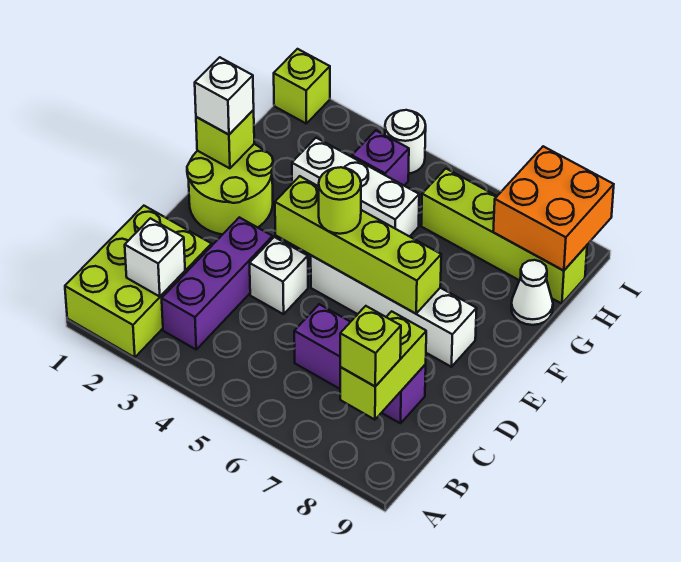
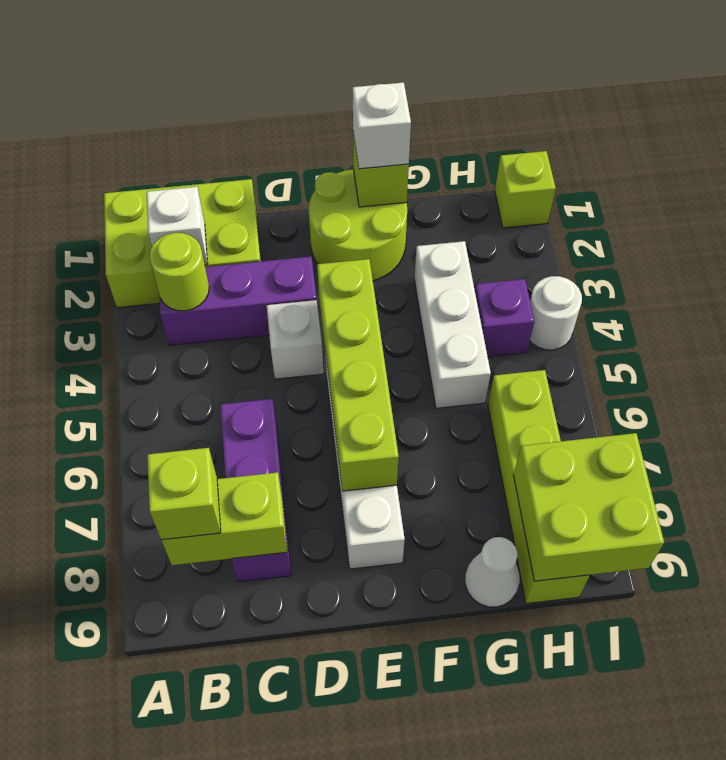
lime 1x1 round brick [319,167,361,234] -> lime 1x1 round brick moved to [149,233,209,311]
orange 2x2 brick [493,146,614,271] -> lime 2x2 brick [513,433,664,581]

